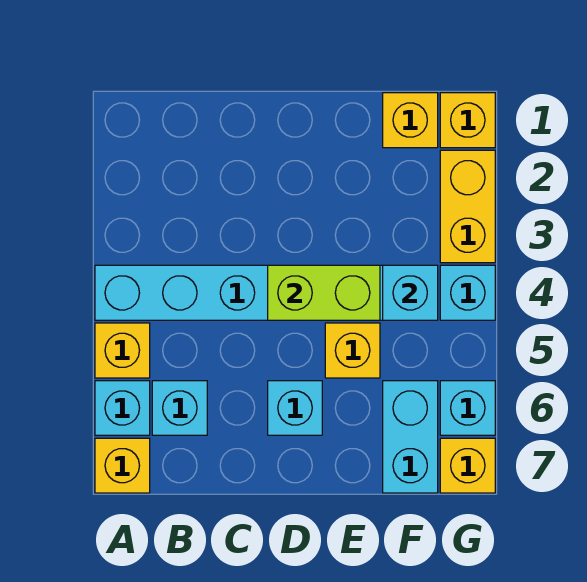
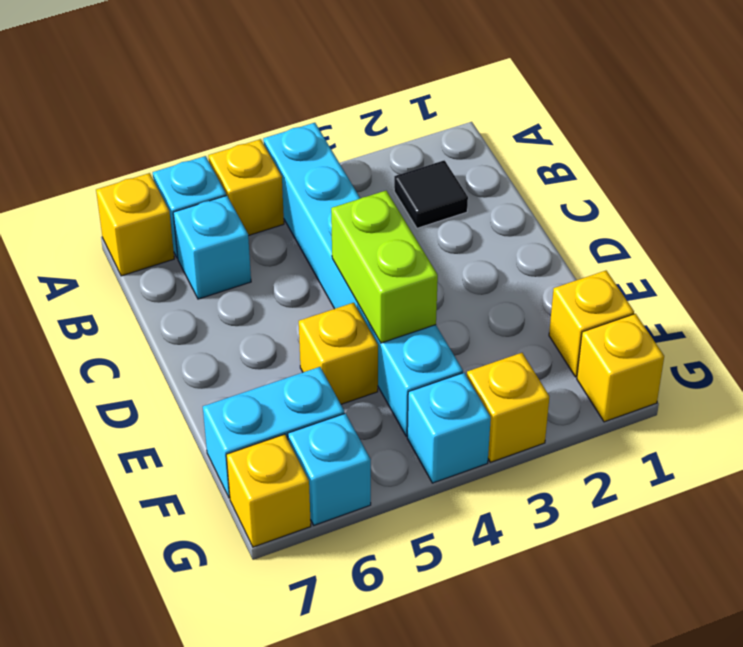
none -> black 1x1 tile [394,160,468,228]
cyan 1x1 brick [268,381,322,435] -> none
cyan 1x1 brick [383,265,438,320] -> none
yellow 1x2 brick [440,150,495,263] -> yellow 1x1 brick [467,353,549,462]

